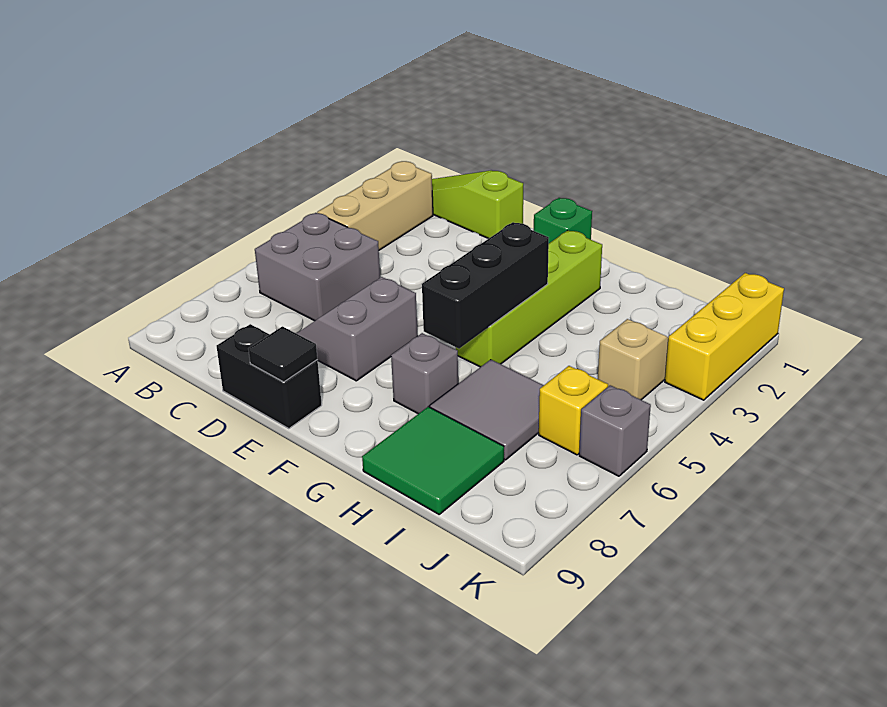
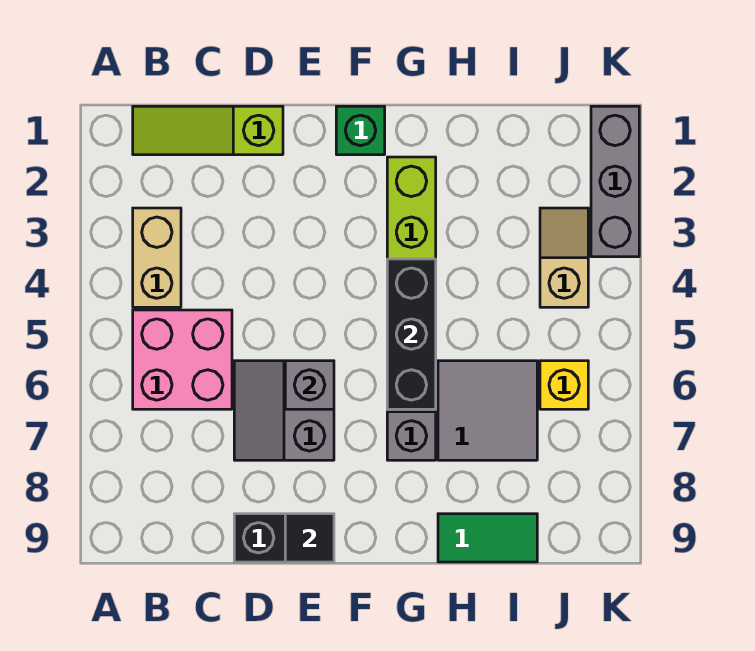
tan 1x3 brick [317,161,433,250] -> tan 1x2 brick [133,208,181,307]
grey 2x2 brick [255,213,380,321] -> pink 2x2 brick [133,310,232,409]
green 2x2 tile [362,407,504,514] -> green 1x2 tile [438,514,537,562]
yellow 1x3 brick [665,273,784,400] -> grey 1x3 brick [591,106,639,257]
grey 1x1 brick [579,385,651,476] -> grey 1x1 brick moved to [285,361,334,409]

